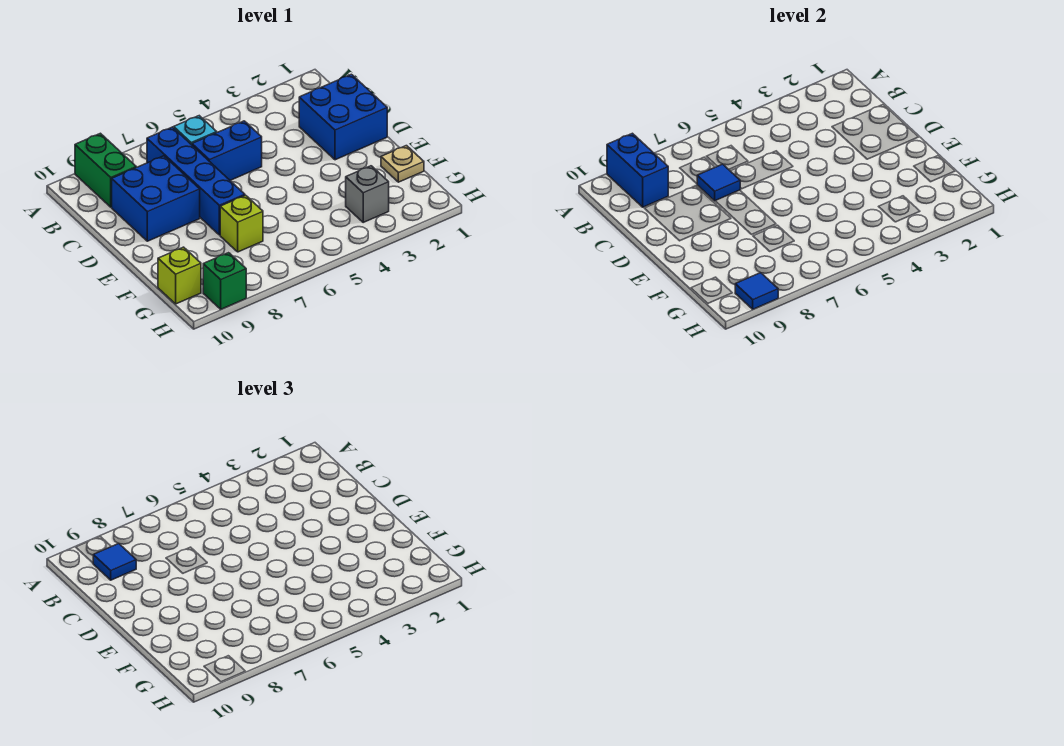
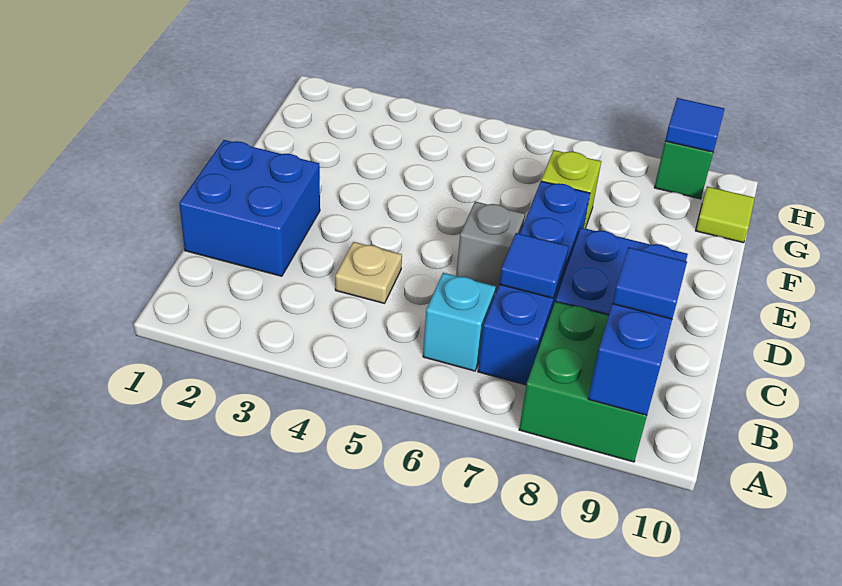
green 1x2 brick [75,133,136,207] -> green 2x2 brick [519,301,647,462]
blue 1x2 brick [192,121,262,180] -> none
tan 1x1 plate [381,146,424,182] -> tan 1x1 plate moved to [335,242,402,303]
grey 1x1 brick [346,166,389,222] -> grey 1x1 brick moved to [456,202,525,292]
lime 1x1 brick [158,247,201,304] -> lime 1x1 tile [695,186,755,243]

